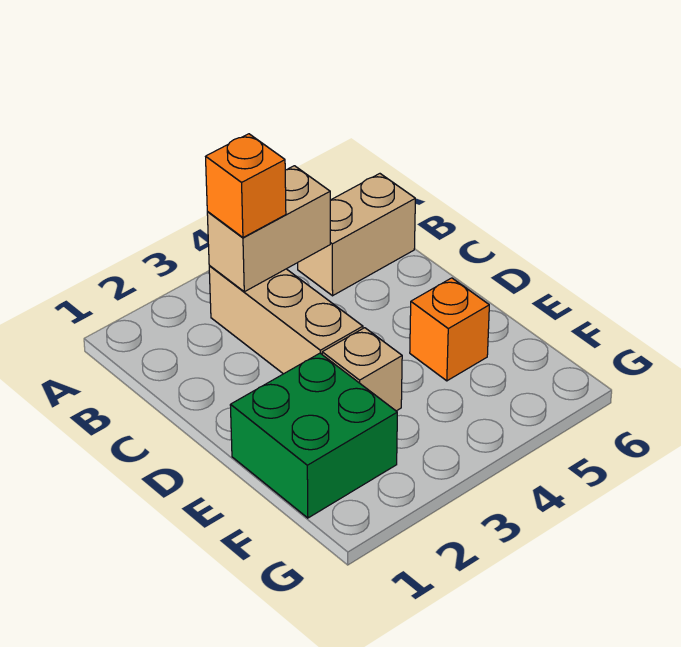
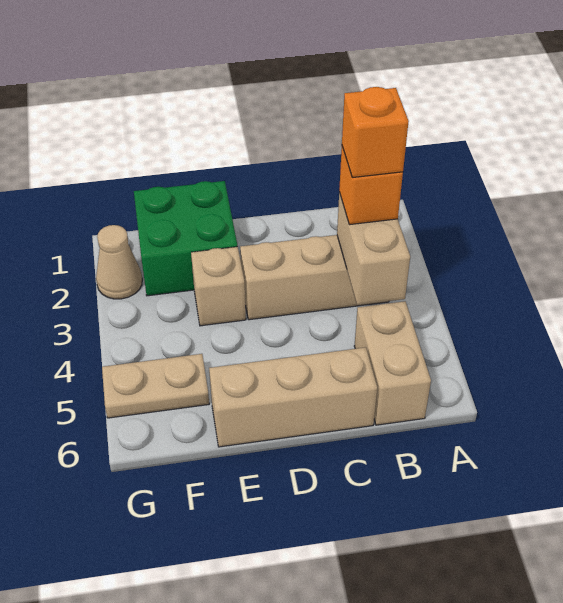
none -> tan 1x3 brick [209,347,377,447]
orange 1x1 brick [410,278,489,381] -> orange 1x1 brick moved to [342,87,409,178]
none -> tan 1x2 plate [102,354,209,418]
none -> tan 1x1 cone [96,225,142,299]

